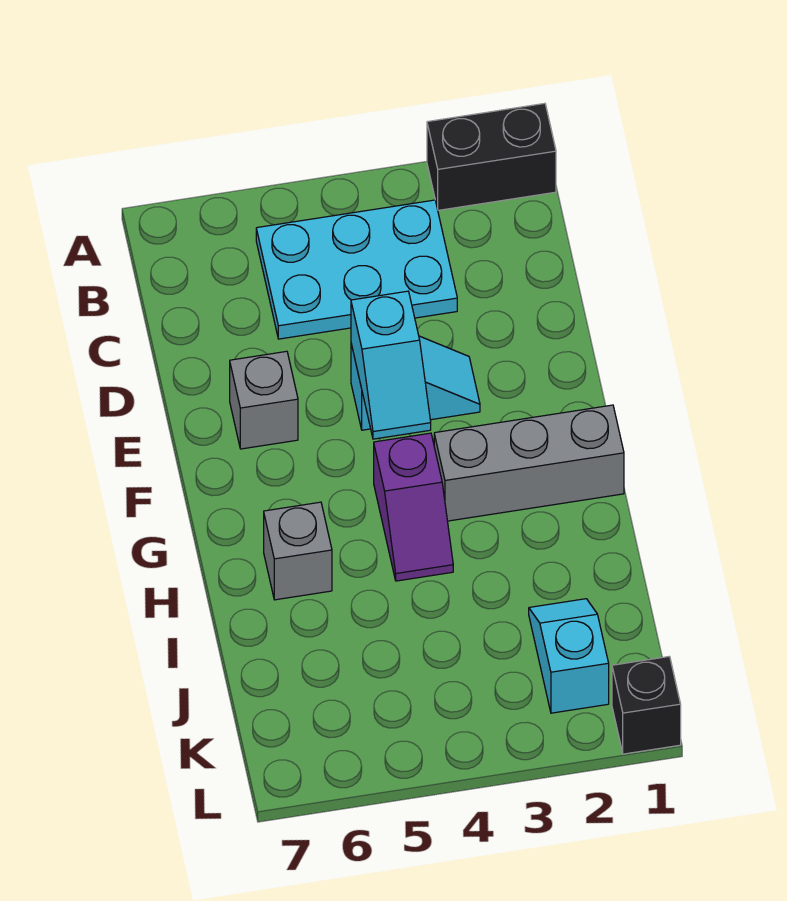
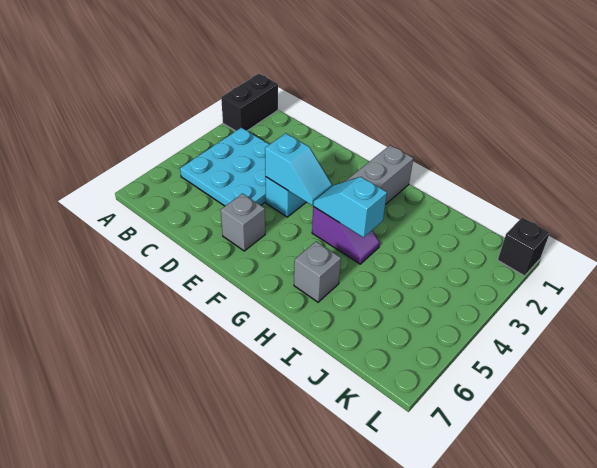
cyan 2x3 plate [256,200,457,339] -> cyan 3x3 plate [180,128,269,206]
cyan 1x2 slope [529,599,609,713] -> cyan 1x2 slope moved to [313,177,387,237]

